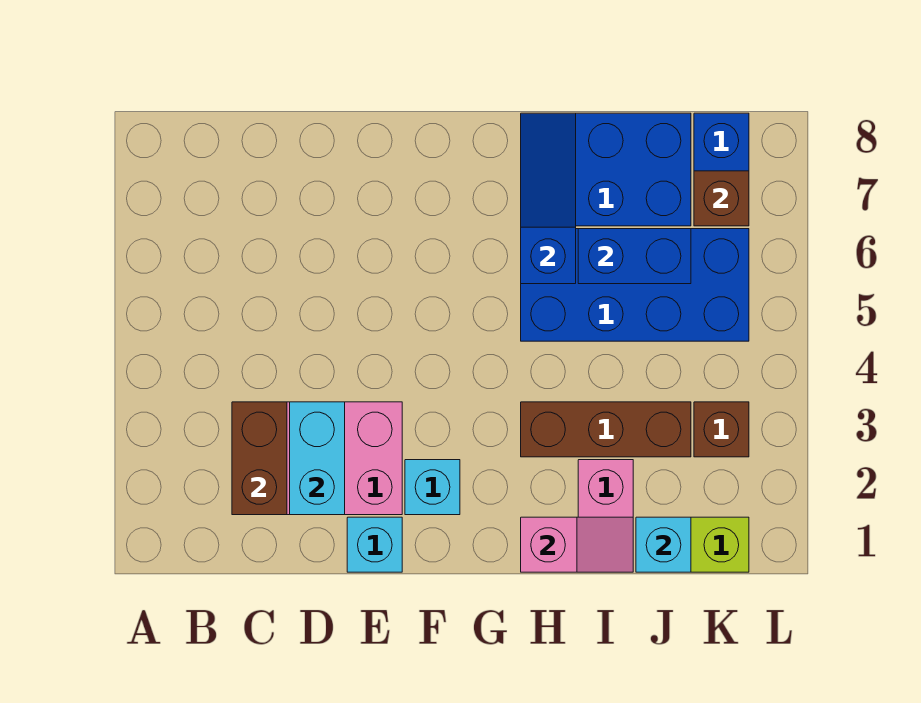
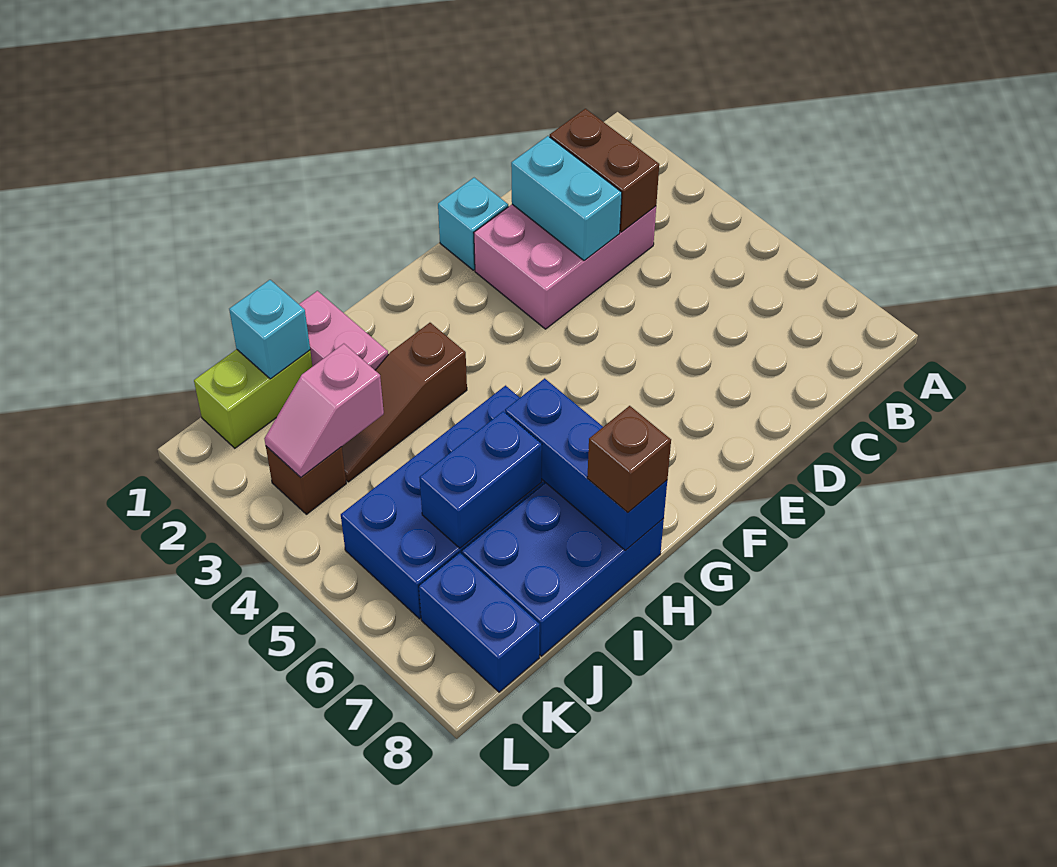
cyan 1x1 brick [405,460,460,515] -> none
pink 1x2 slope [521,517,633,572] -> pink 1x2 slope moved to [264,344,384,477]
brown 1x3 brick [521,402,691,457] -> brown 1x3 slope [342,323,467,482]
blue 1x3 slope [521,113,576,284] -> blue 1x3 brick [505,378,667,551]
brown 1x1 brick [694,171,749,226] -> brown 1x1 brick moved to [587,406,671,512]

